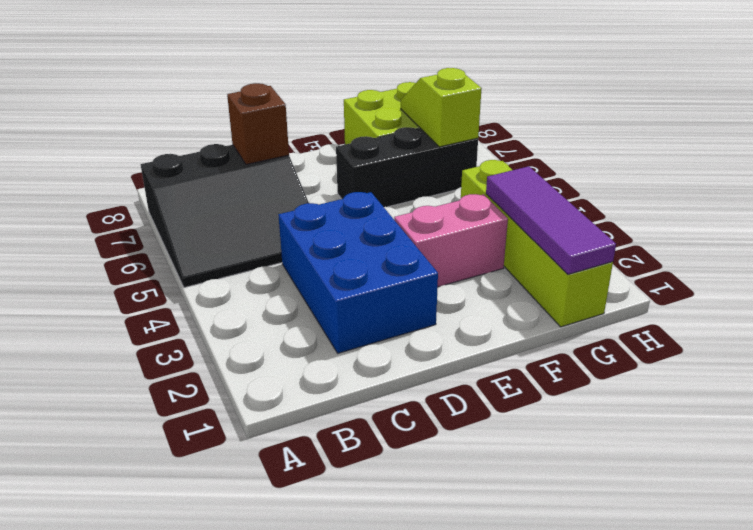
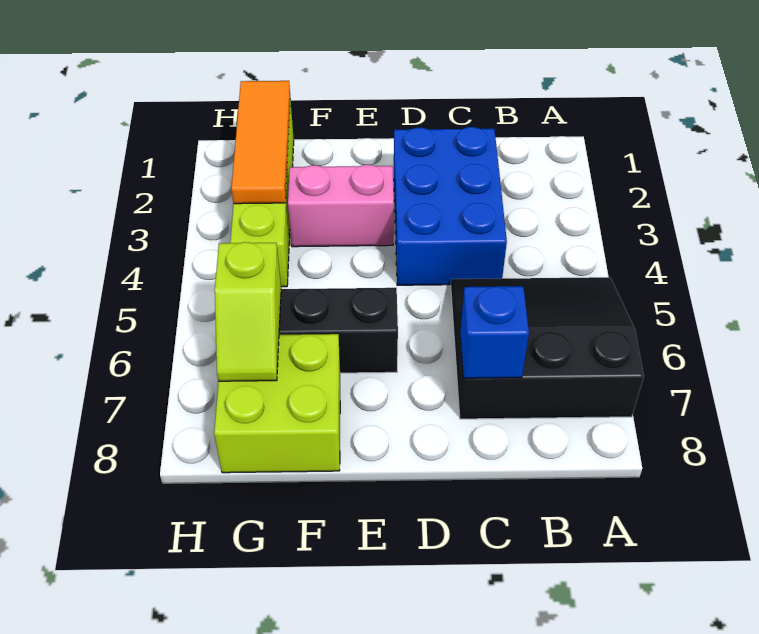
brown 1x1 brick [227,83,289,164] -> blue 1x1 brick [460,286,529,378]
purple 1x3 tile [486,166,616,274] -> orange 1x3 tile [231,81,290,204]

